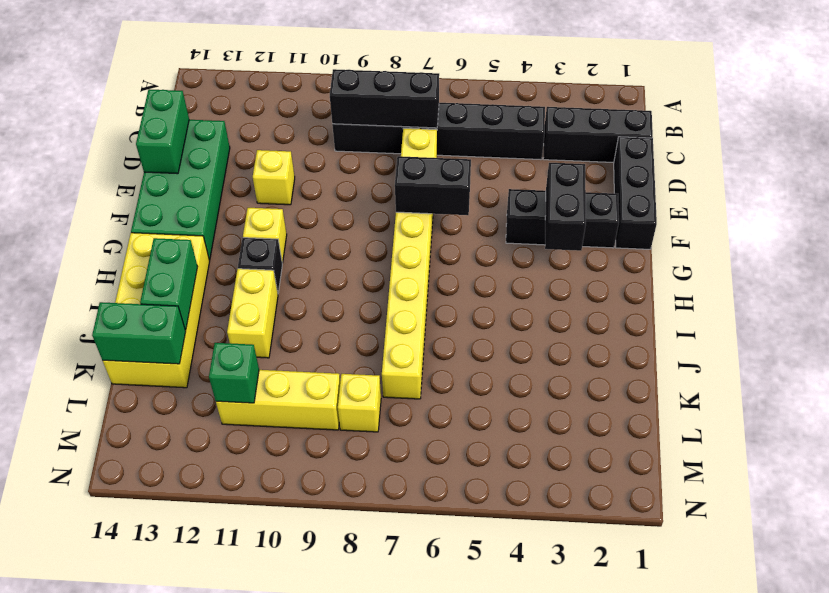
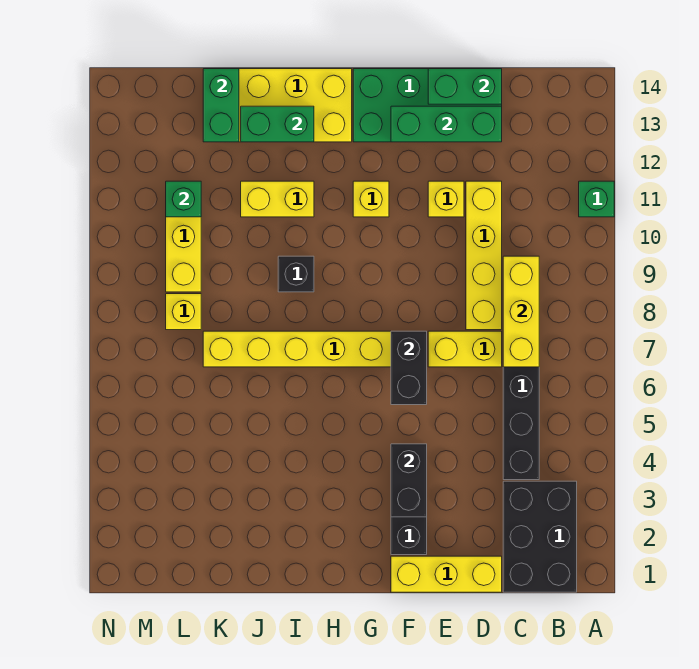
none -> green 1x1 brick [579,181,614,217]
black 1x3 brick [543,107,653,162] -> black 2x3 brick [503,481,577,592]
black 1x3 brick [330,69,439,128] -> yellow 1x3 brick [503,256,539,367]
black 1x3 brick [614,137,657,249] -> yellow 1x3 brick [391,556,502,592]
none -> yellow 1x4 brick [466,181,502,330]
none -> green 1x3 brick [391,106,502,142]
black 1x2 brick [545,163,586,251] -> black 1x2 brick turned to [391,444,427,517]
black 1x1 brick [238,238,282,293] -> black 1x1 brick moved to [278,256,314,292]

